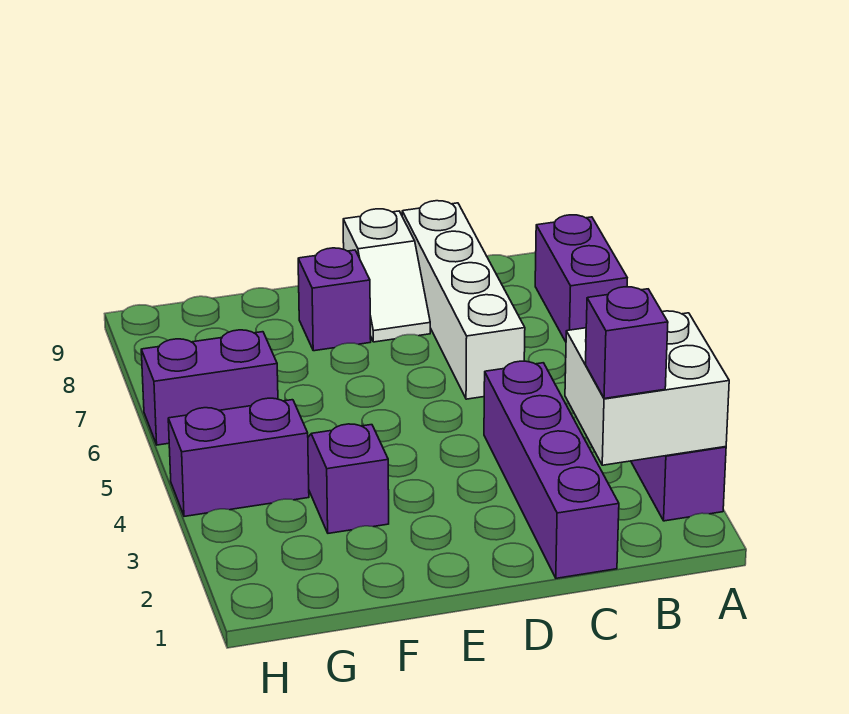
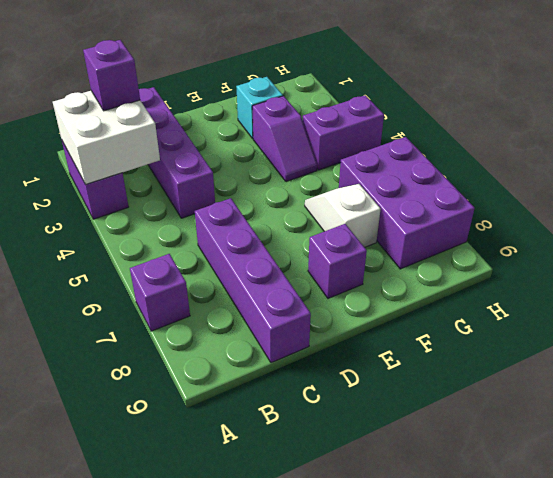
purple 1x2 brick [535,215,627,342] -> purple 1x1 brick [130,254,190,331]
white 1x4 brick [402,201,525,399] -> purple 1x4 brick [195,198,311,363]
white 1x2 slope [343,209,430,342] -> white 1x2 slope moved to [305,184,381,247]
none -> cyan 1x1 brick [236,77,283,138]
purple 1x2 brick [141,330,278,445] -> purple 2x3 brick [339,137,475,269]

